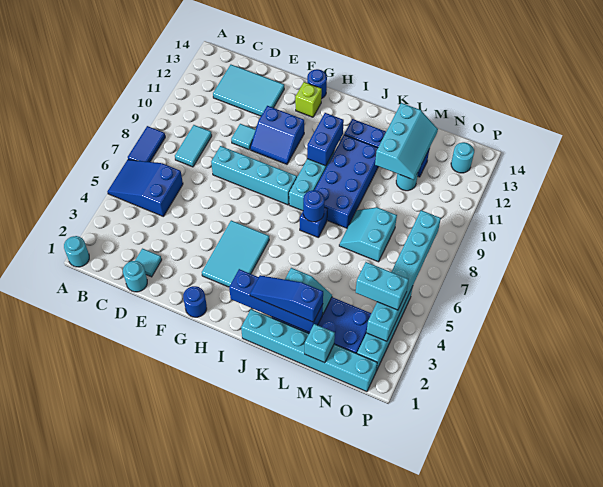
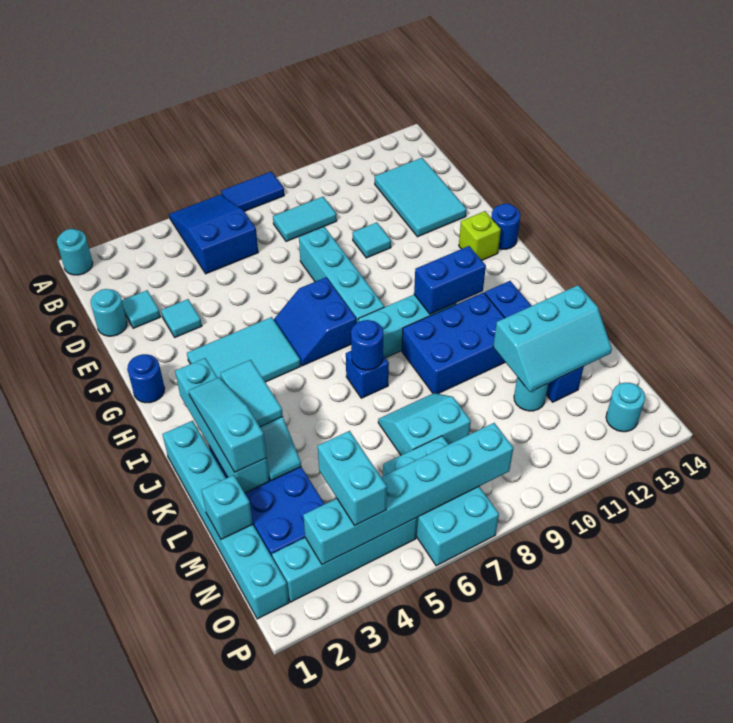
none -> cyan 1x1 tile [161,299,202,337]
blue 2x2 slope [250,106,304,164] -> blue 2x2 slope moved to [274,277,356,366]
blue 1x4 brick [229,269,323,332] -> cyan 1x4 brick [175,358,269,493]
blue 1x3 slope [250,275,323,322] -> cyan 1x3 slope [189,377,267,472]
none -> cyan 1x2 tile [220,360,283,427]
blue 2x4 brick [315,135,378,228] -> blue 2x3 brick [402,293,505,394]
none -> cyan 2x3 brick [383,436,499,566]

